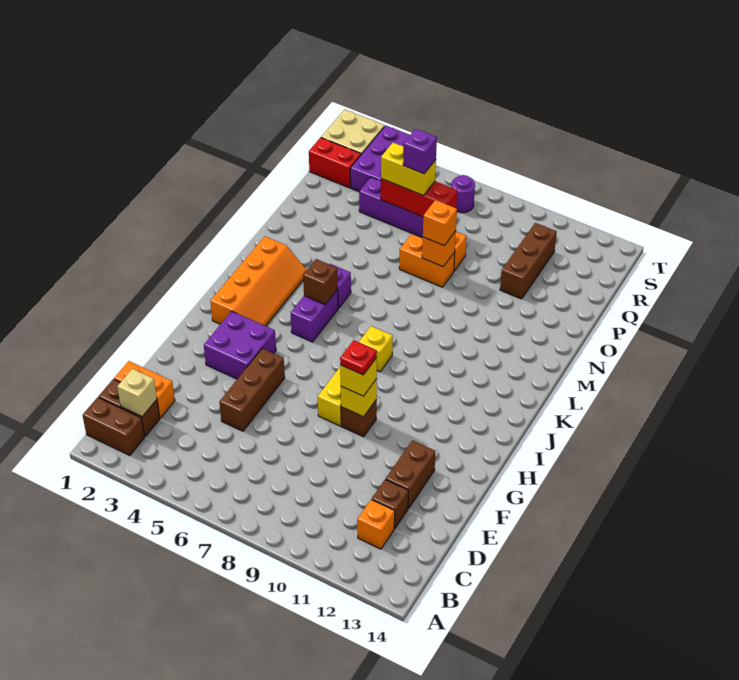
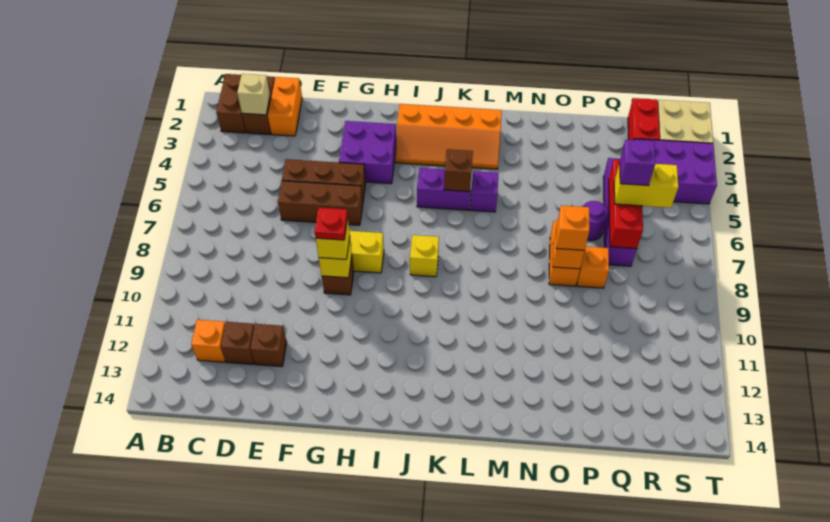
brown 1x2 brick [386,440,435,508] -> brown 1x1 brick [250,324,287,367]
brown 1x3 brick [500,223,557,299] -> brown 1x3 brick moved to [278,181,363,225]
yellow 1x2 brick [381,143,436,196] -> yellow 1x2 brick turned to [614,163,678,208]
purple 1x1 round brick [452,175,475,213] -> purple 1x1 round brick moved to [583,201,608,241]

